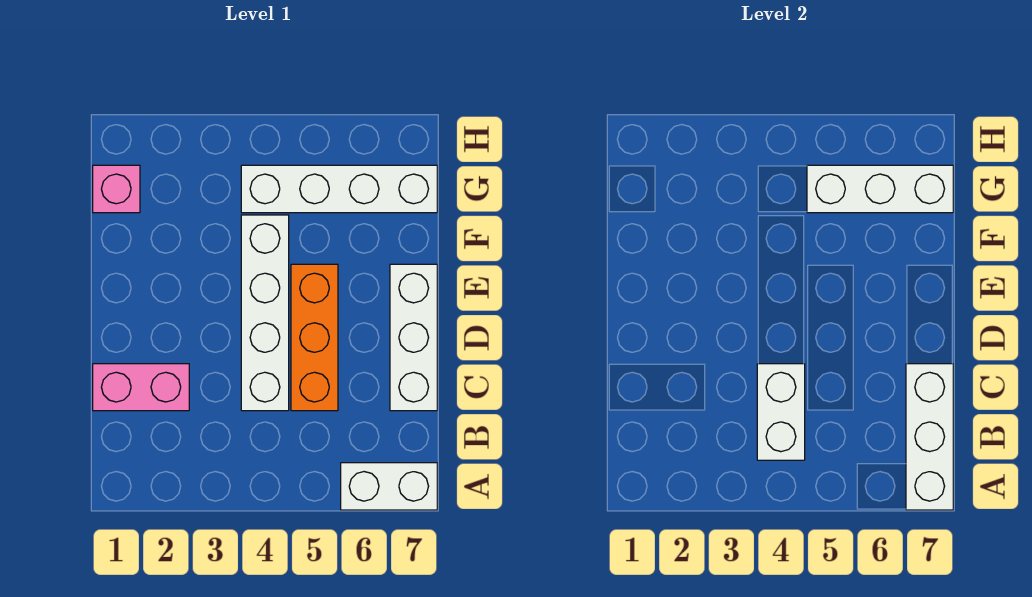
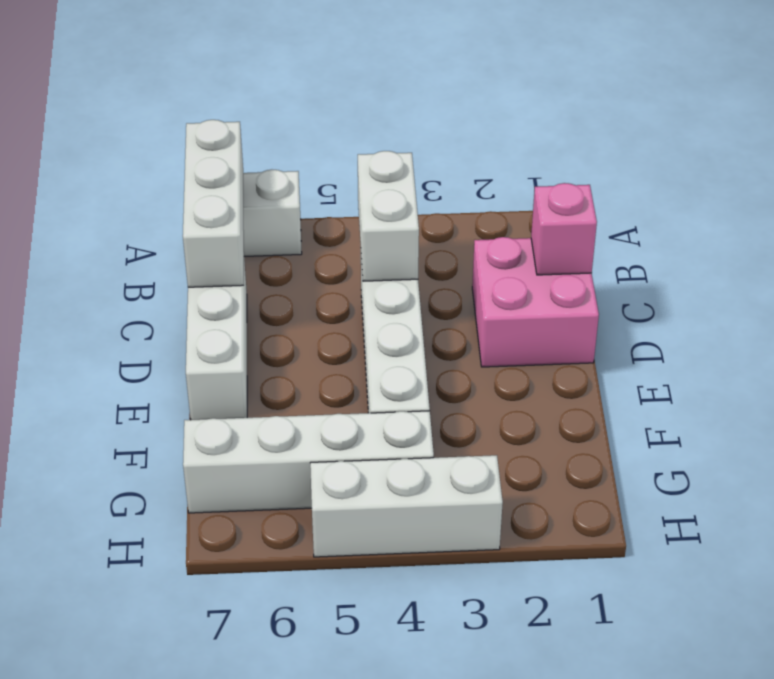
pink 1x2 brick [93,364,189,411] -> pink 2x2 brick [472,237,599,367]
orange 1x3 brick [291,264,338,411] -> none
pink 1x1 brick [93,165,140,213] -> pink 1x1 brick moved to [531,183,597,275]
white 1x3 brick [807,165,953,213] -> white 1x3 brick moved to [310,455,503,557]

